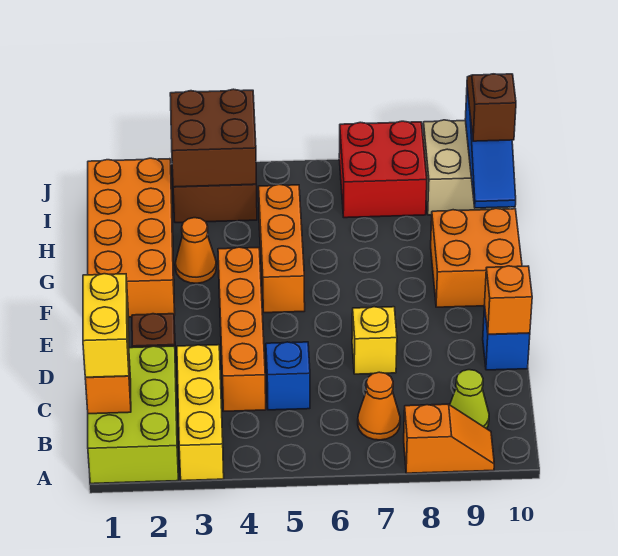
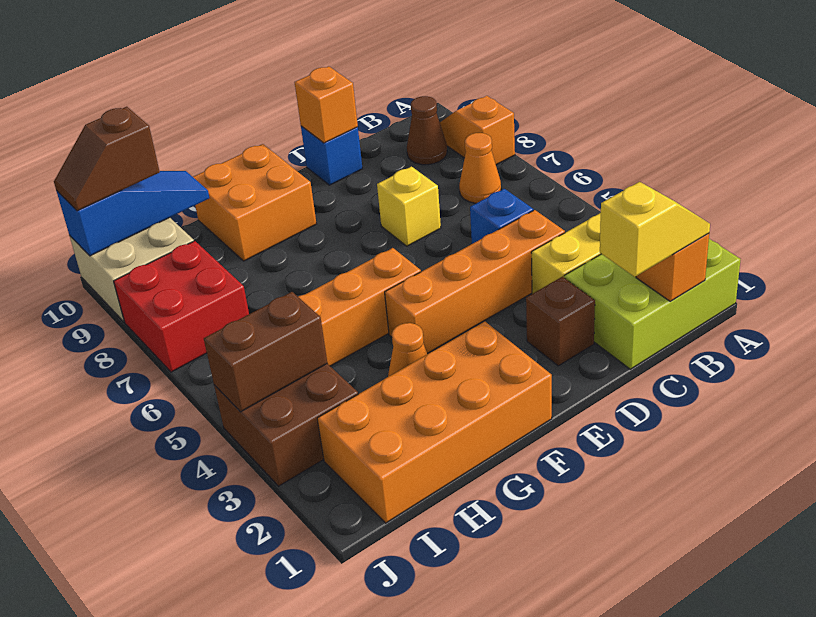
yellow 1x2 brick [83,274,129,377] -> yellow 1x2 slope [600,182,710,277]
lime 1x1 cone [450,370,489,429] -> brown 1x1 cone [407,96,447,165]
brown 2x2 brick [170,89,256,187] -> brown 1x2 brick [204,292,327,412]

